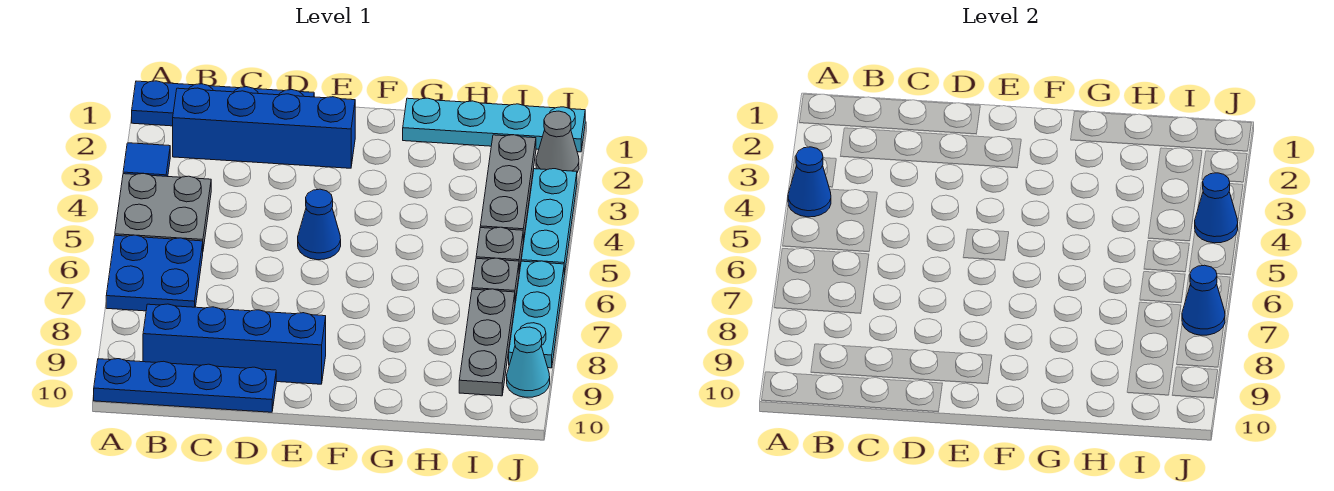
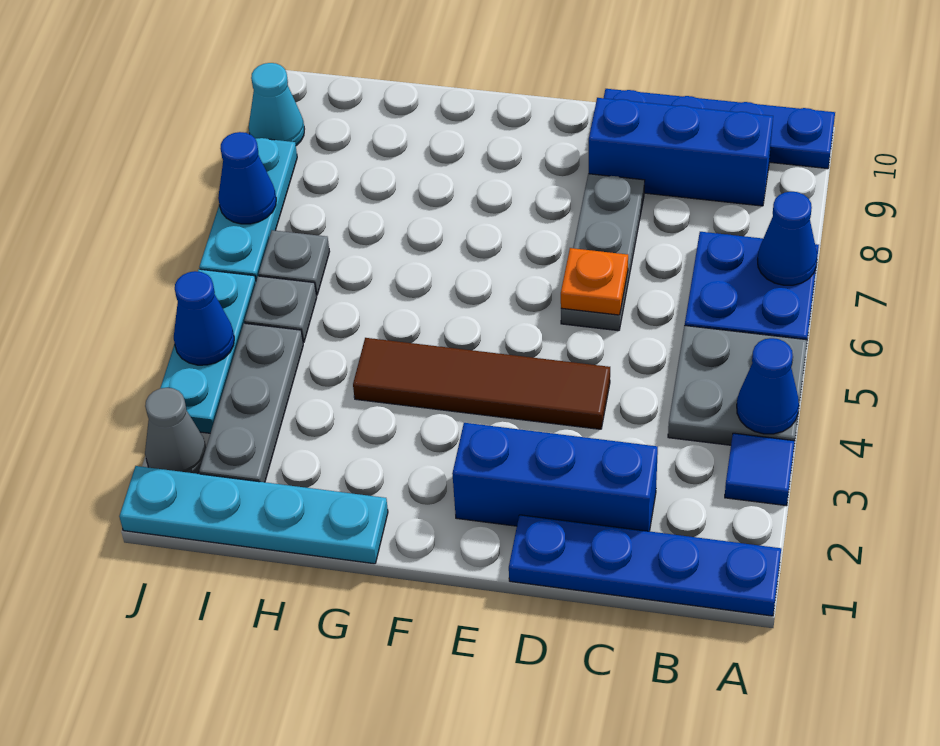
blue 1x4 brick [173,88,355,168] -> blue 1x3 brick [452,423,658,531]
blue 1x4 brick [143,304,326,384] -> blue 1x3 brick [589,98,773,206]
none -> brown 1x4 tile [353,338,610,429]
none -> orange 1x1 plate [561,248,628,315]
blue 1x1 cone [298,189,341,260] -> blue 1x1 cone moved to [758,192,817,285]
grey 1x3 plate [459,289,515,396] -> grey 1x3 plate moved to [561,174,645,331]

